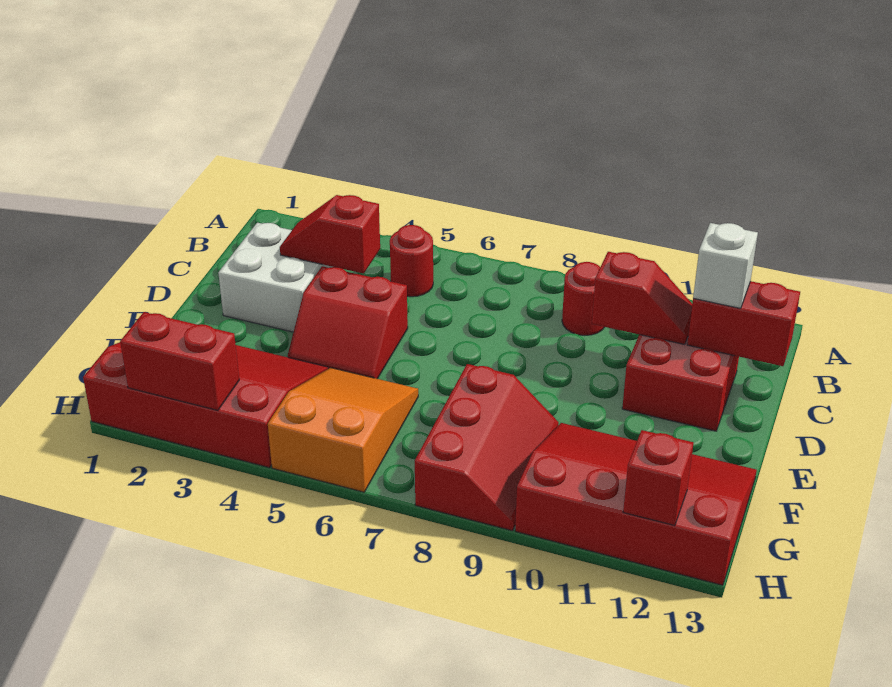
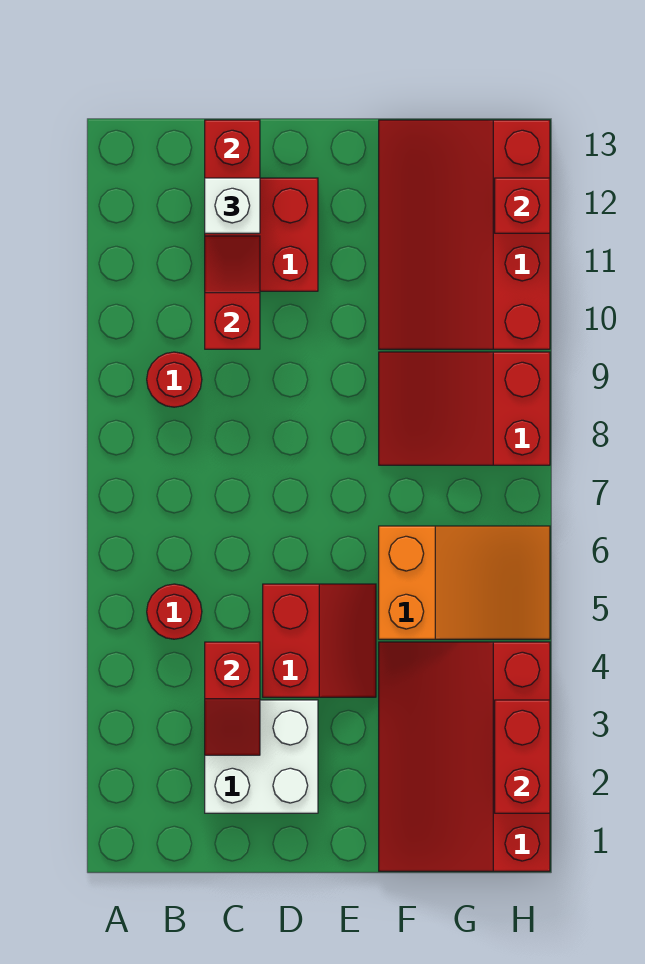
orange 2x3 slope [268,368,418,492] -> orange 2x3 slope turned to [379,526,550,639]
red 2x3 slope [415,364,559,531] -> red 2x3 slope turned to [379,352,550,465]

